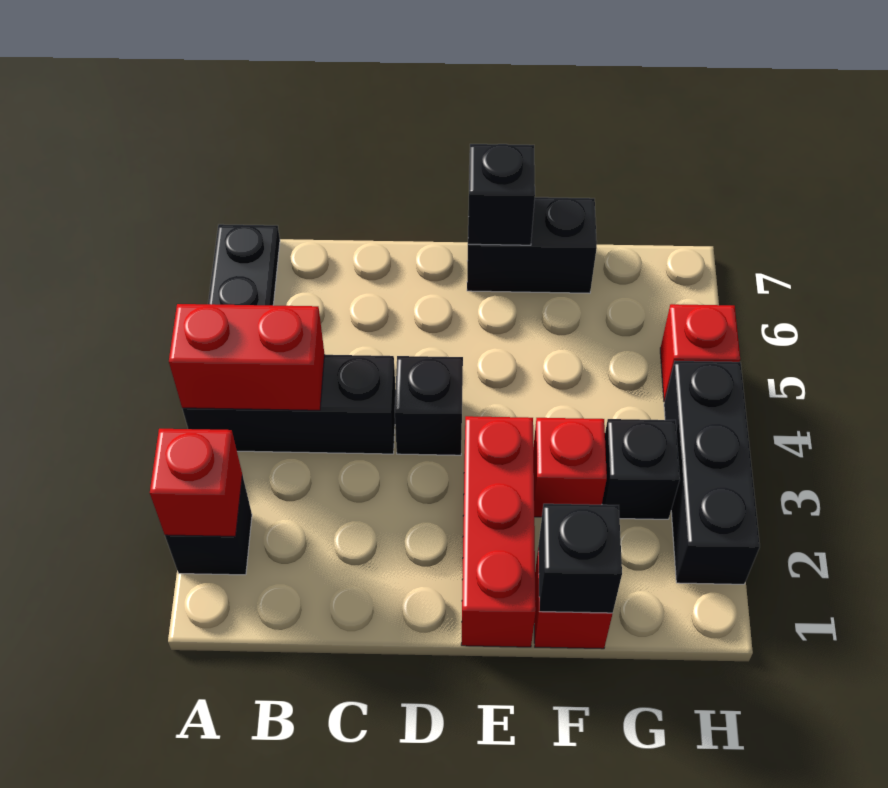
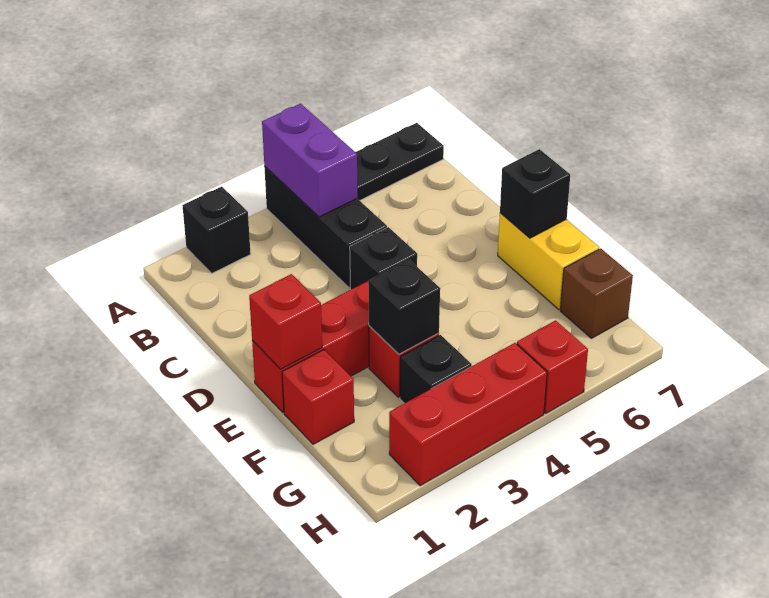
red 1x1 brick [150,429,242,536] -> red 1x1 brick moved to [249,274,322,369]
red 1x2 brick [169,304,325,410] -> purple 1x2 brick [262,104,358,217]
black 1x2 brick [467,197,597,293] -> yellow 1x2 brick [498,213,599,310]
black 1x1 brick [538,504,622,613] -> black 1x1 brick moved to [368,260,440,354]
none -> brown 1x1 brick [560,249,633,338]
black 1x3 brick [664,361,760,584] -> red 1x3 brick [389,343,547,486]

